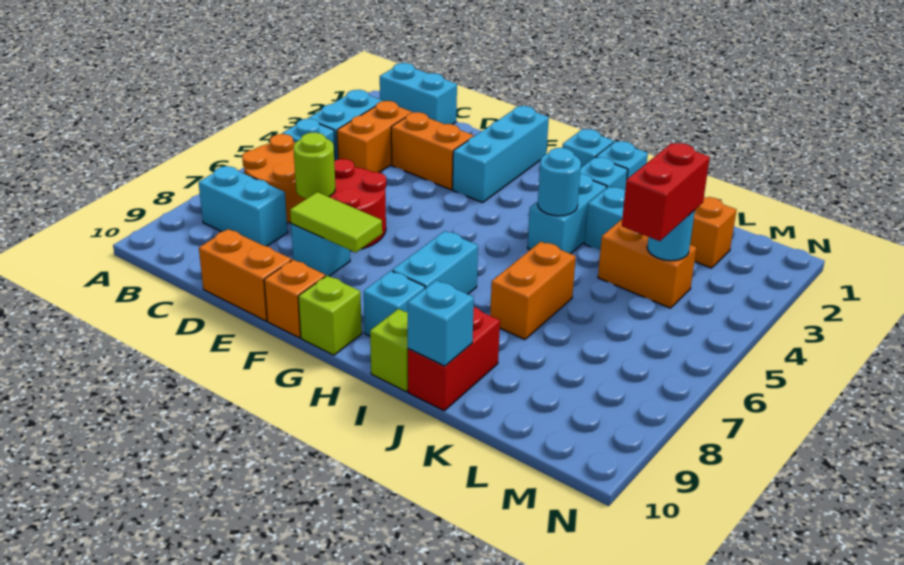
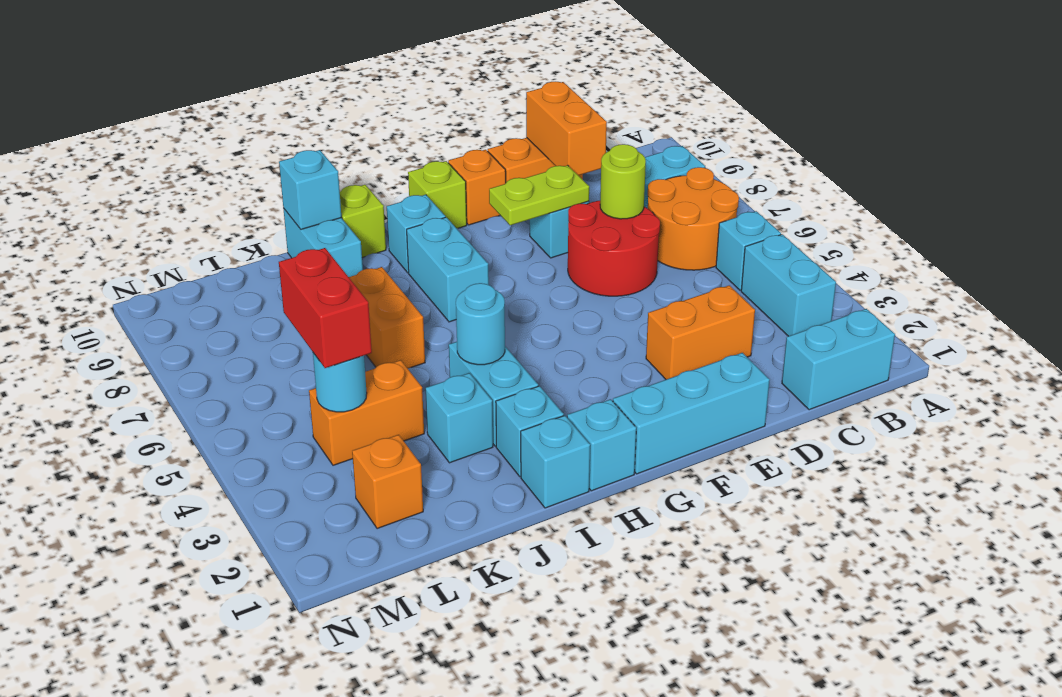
orange 1x2 brick [337,101,412,173] -> orange 1x2 brick moved to [526,82,607,175]
lime 1x2 tile [290,192,382,252] -> lime 1x2 plate [489,165,589,225]
cyan 1x3 brick [453,106,549,203] -> cyan 1x3 brick turned to [613,353,770,474]
red 1x2 brick [408,307,500,411] -> cyan 1x2 brick [283,208,363,277]

